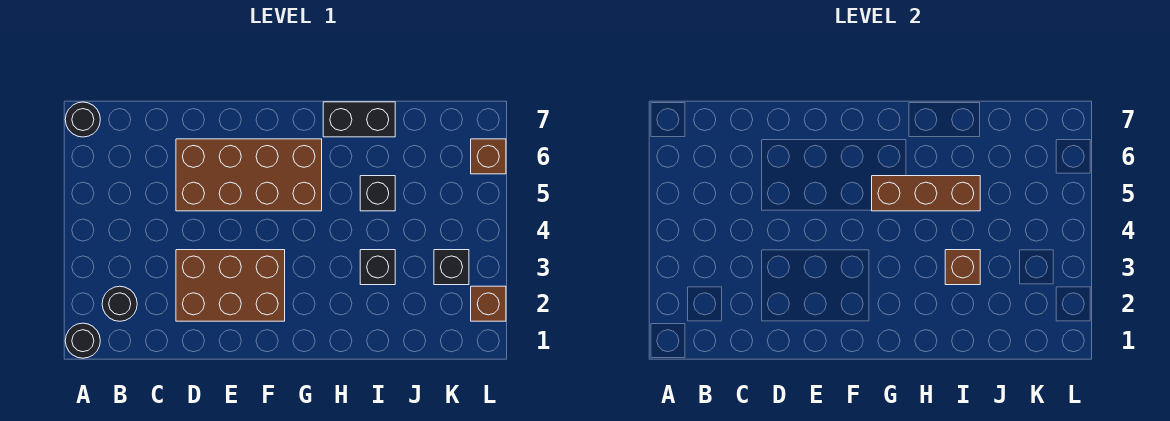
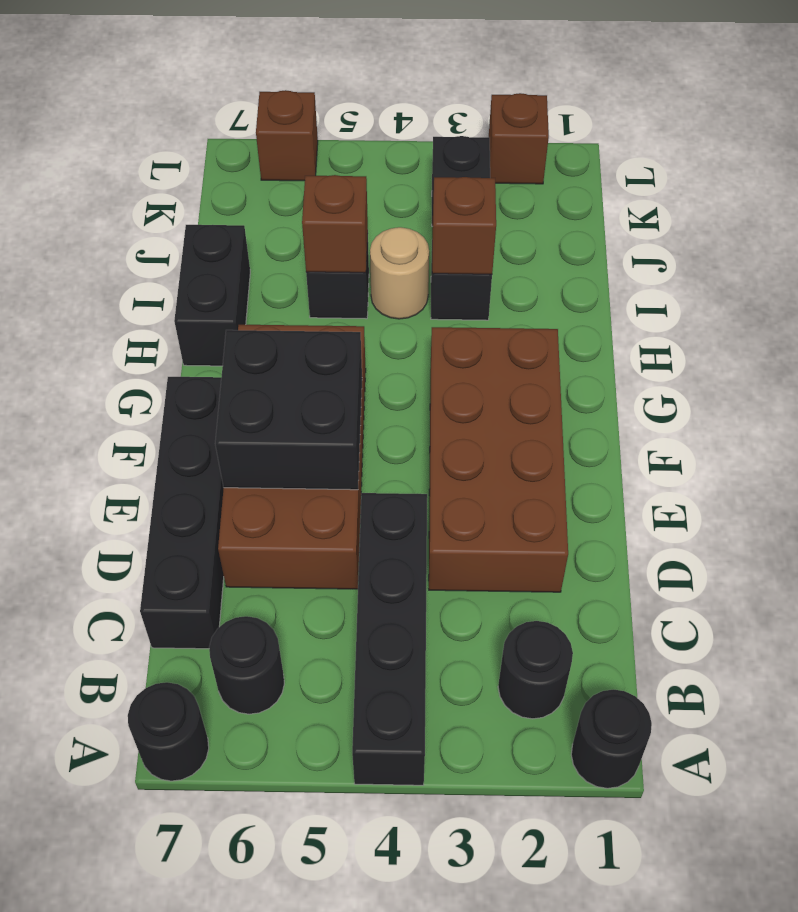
none -> black 1x4 brick [352,493,427,785]
none -> black 1x1 round brick [209,616,284,714]
none -> black 1x4 brick [140,377,224,649]
brown 2x3 brick [176,250,285,321] -> brown 2x4 brick [429,327,568,592]
none -> black 2x2 brick [215,330,362,490]
brown 1x3 brick [872,176,980,211] -> brown 1x1 brick [302,175,368,273]
none -> tan 1x1 round brick [370,227,429,319]

